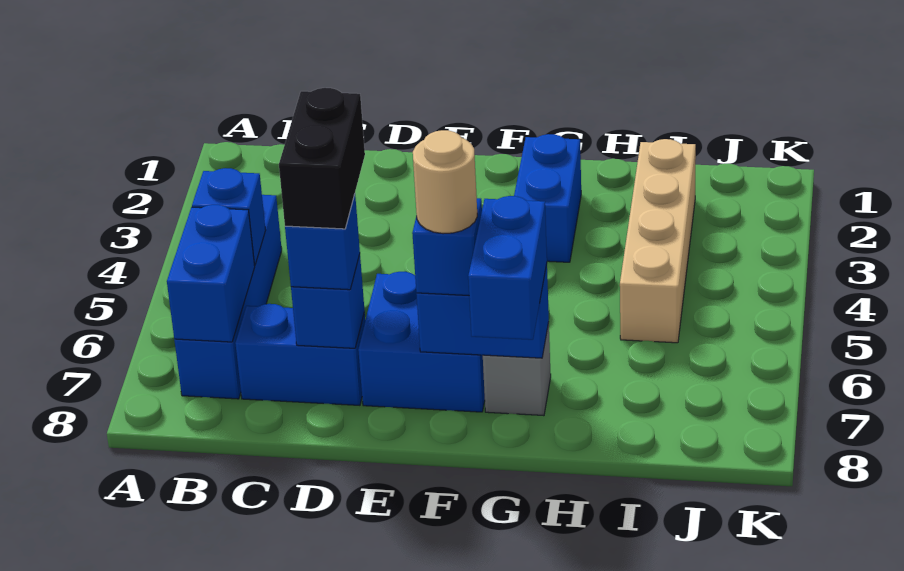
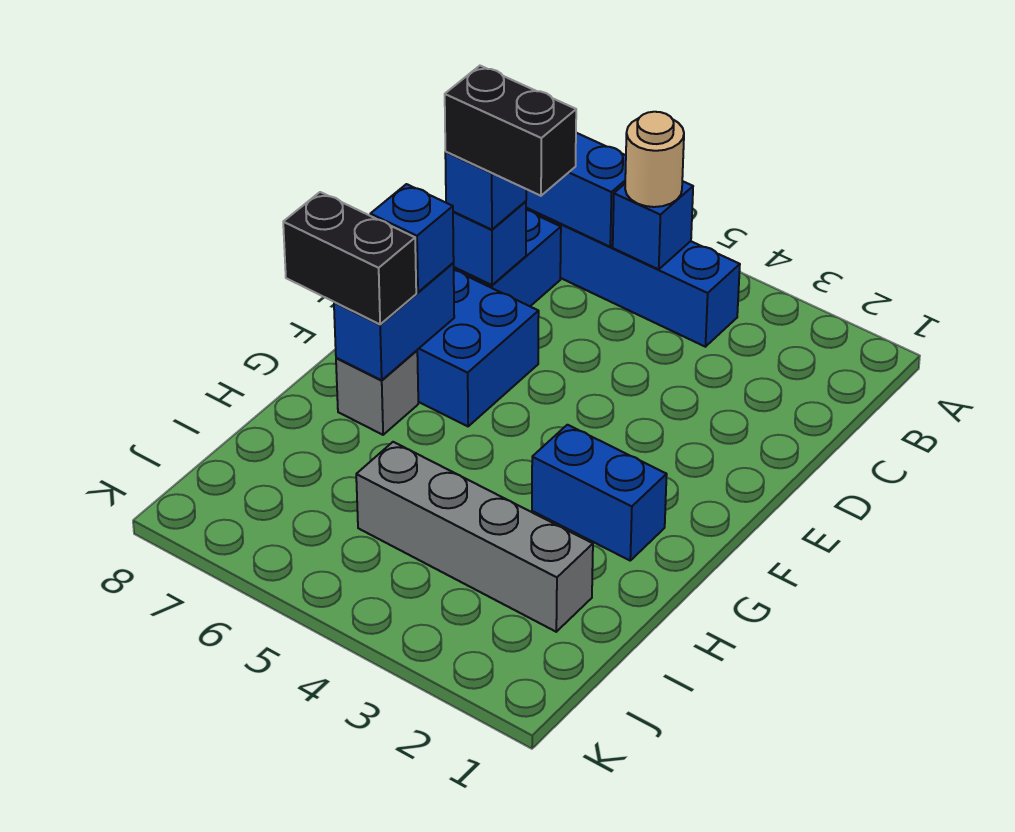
tan 1x1 round brick [413,130,477,234] -> tan 1x1 round brick moved to [625,112,684,207]
blue 1x2 brick [468,196,547,340] -> black 1x2 brick [283,192,416,324]
tan 1x4 brick [620,139,696,343] -> grey 1x4 brick [356,442,593,632]

